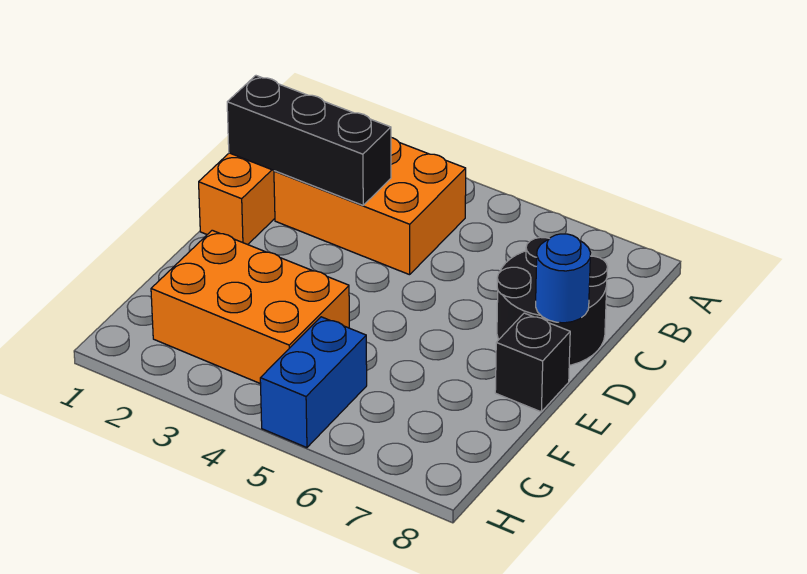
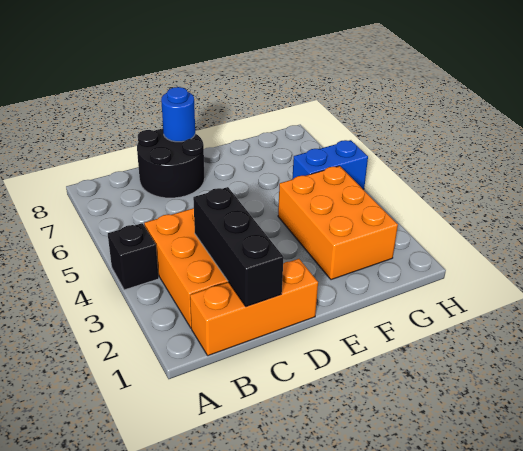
black 1x1 brick [495,313,570,412] -> black 1x1 brick moved to [108,223,159,290]

